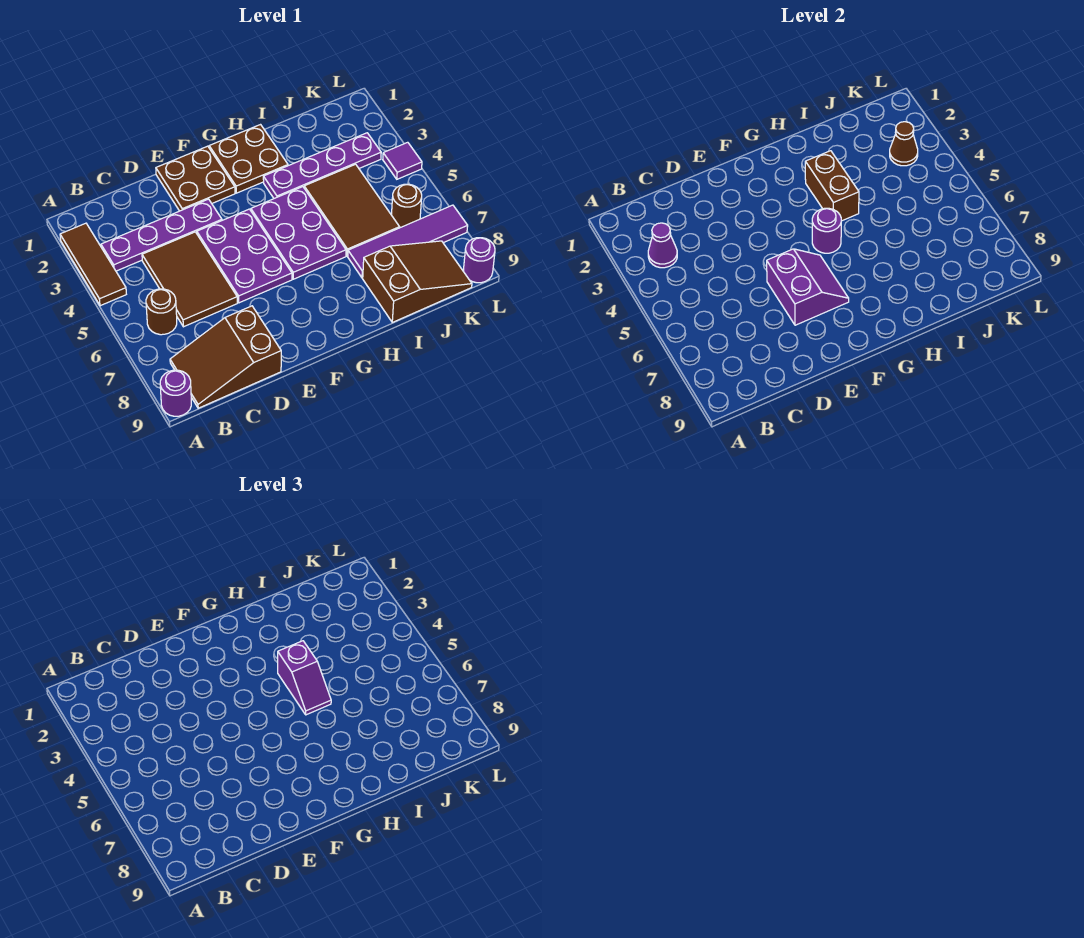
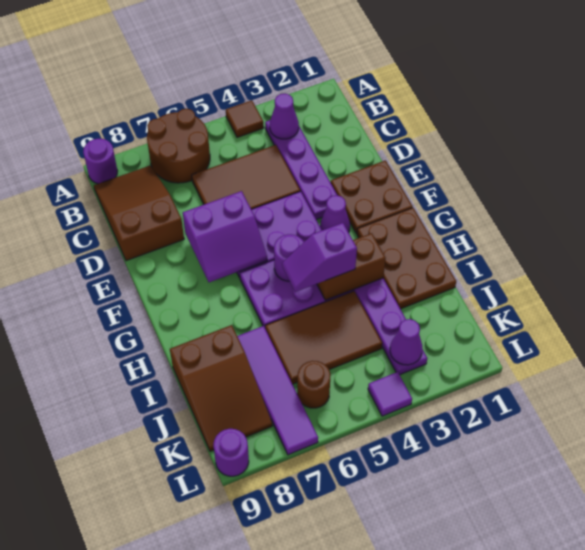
brown 1x3 tile [60,223,126,306] -> brown 1x1 tile [226,100,264,137]
brown 1x1 round brick [146,289,177,335] -> brown 2x2 round brick [147,109,210,183]
none -> purple 1x1 cone [320,195,350,232]
brown 2x2 plate [209,125,288,193] -> brown 2x3 plate [357,208,456,309]
brown 1x1 cone [890,122,918,166] -> purple 1x1 cone [390,319,422,365]

